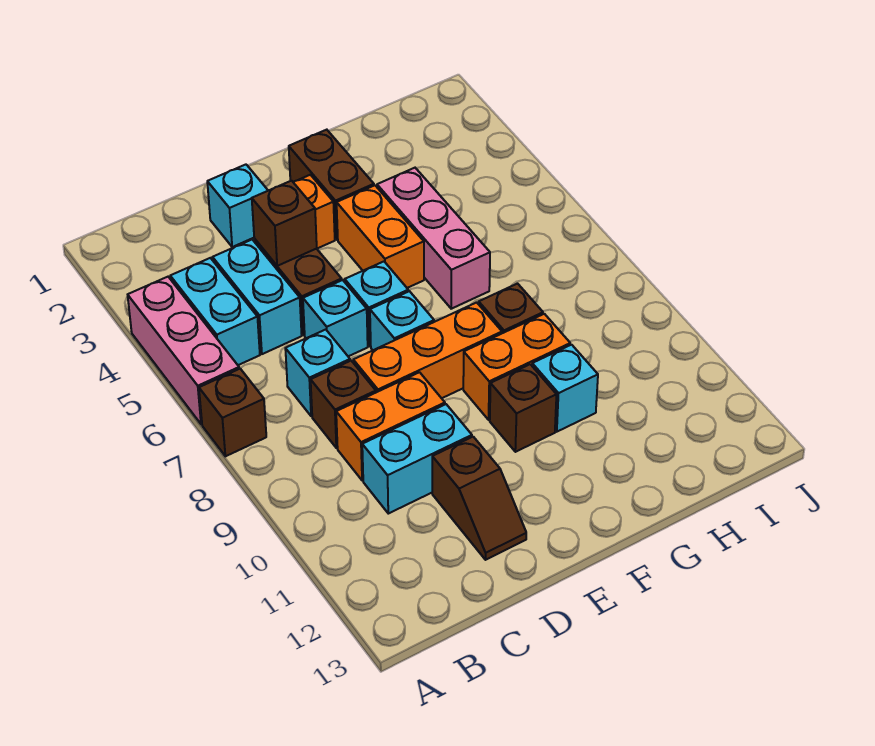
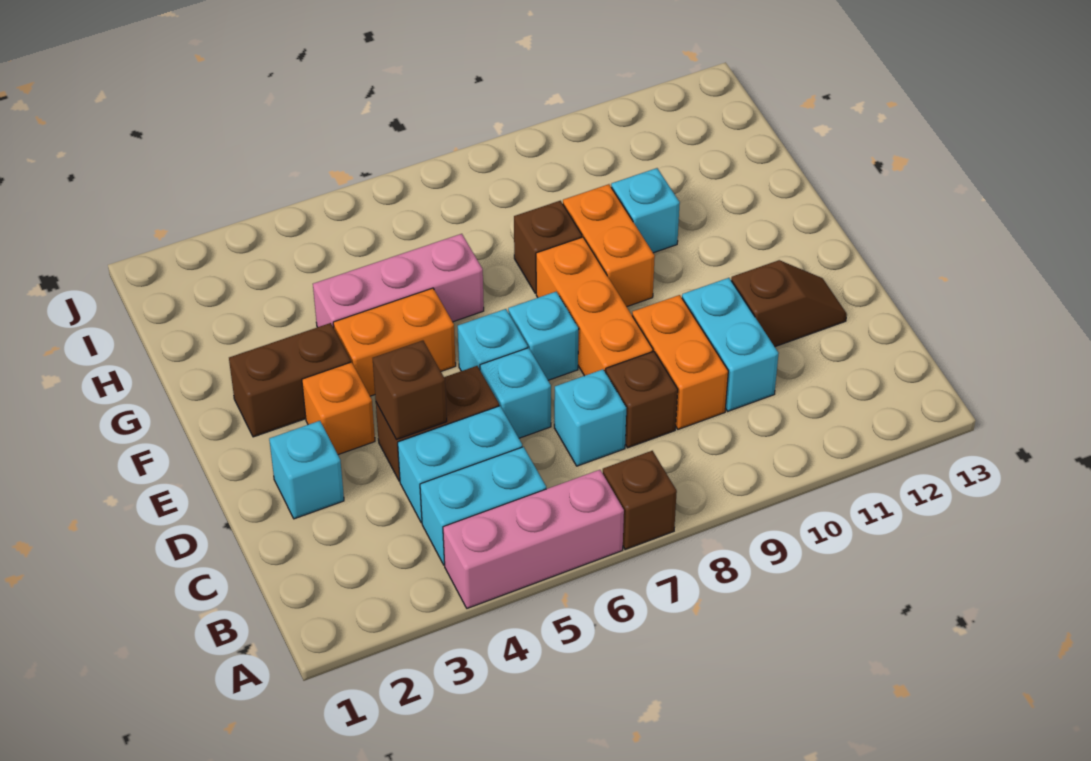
brown 1x1 brick [490,364,556,452] -> none

